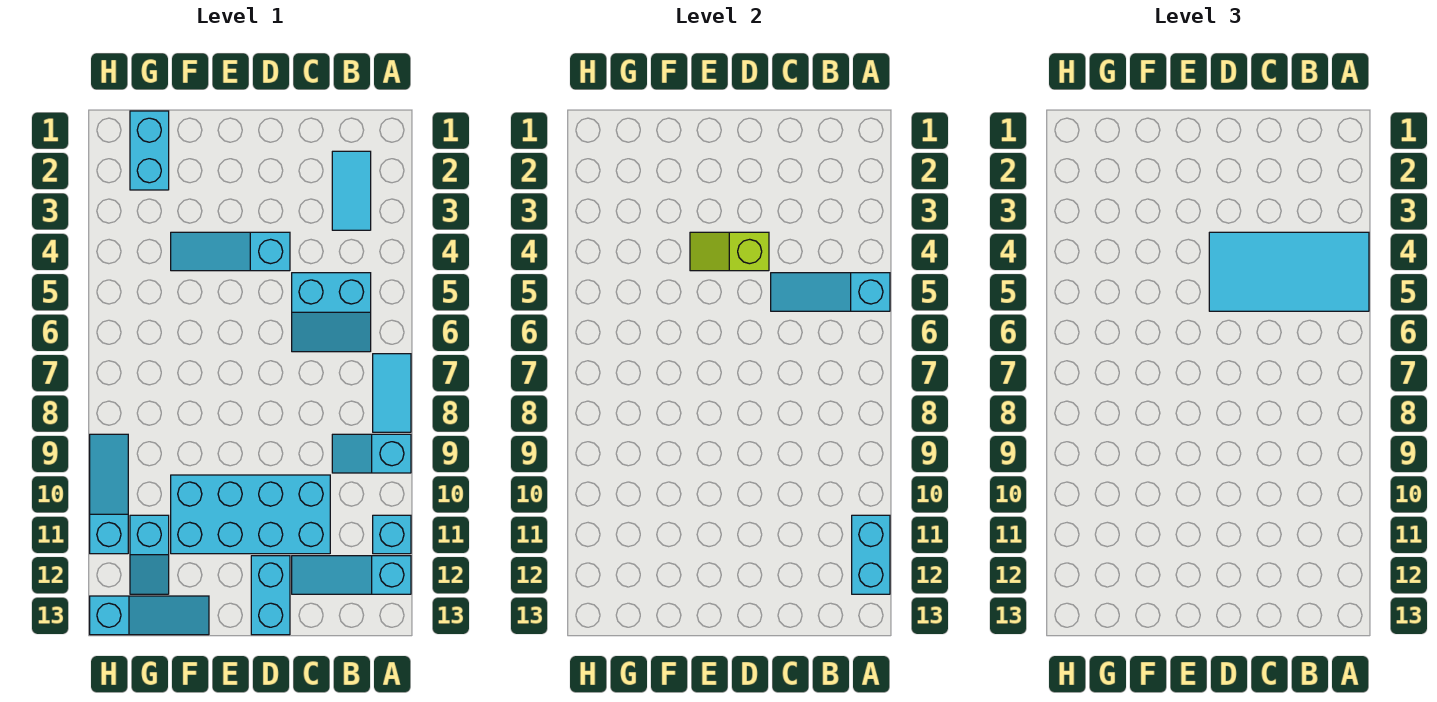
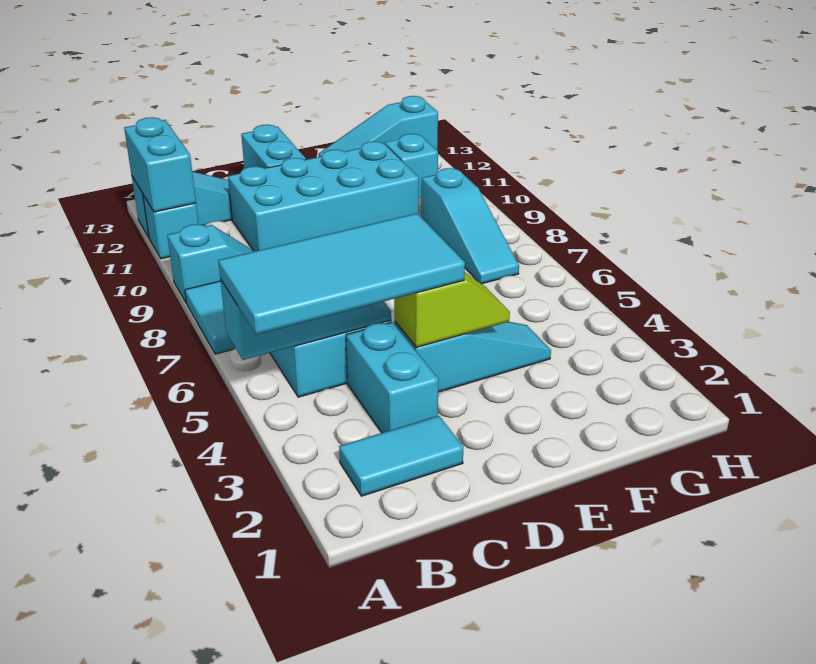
cyan 1x2 tile [332,151,371,230] -> cyan 1x2 tile turned to [339,416,463,496]
cyan 1x2 brick [130,111,169,190] -> cyan 1x2 brick moved to [346,322,438,433]
cyan 1x3 slope [90,434,128,554] -> cyan 1x3 slope moved to [421,168,519,284]

